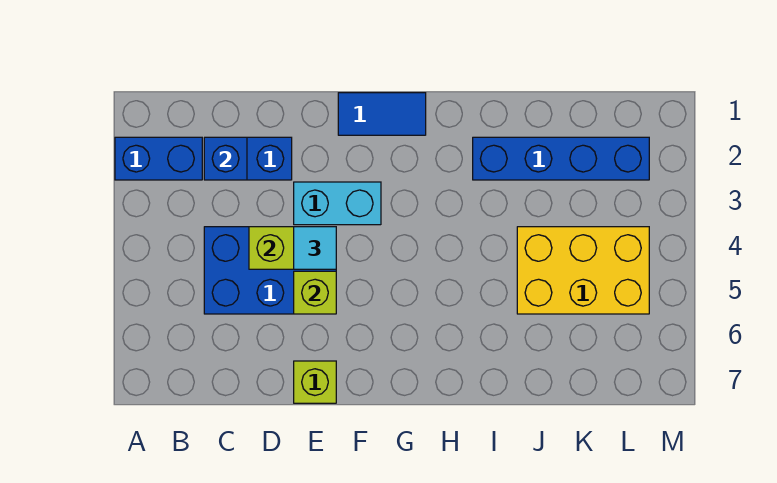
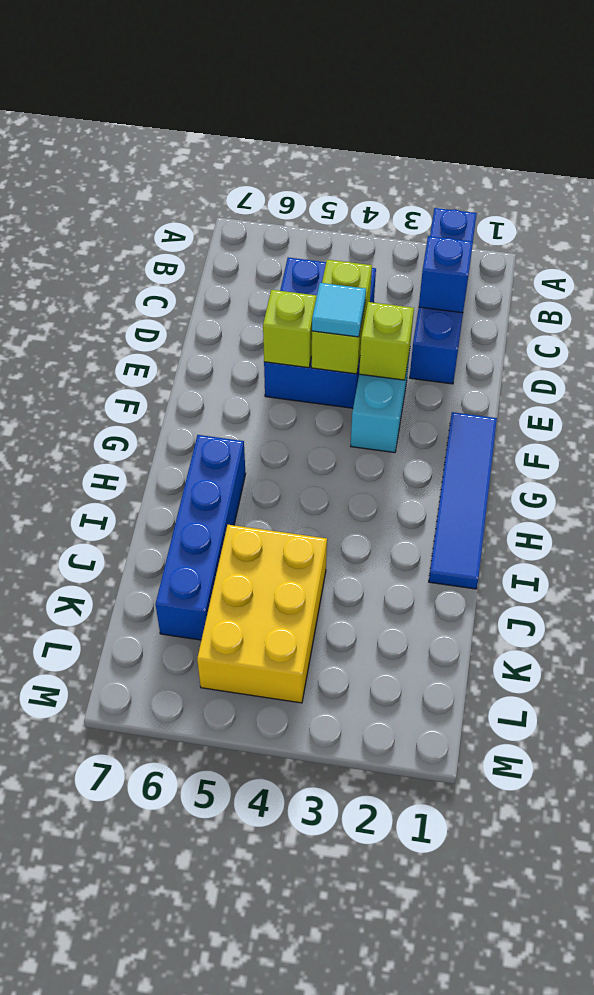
lime 1x1 brick [294,361,336,403] -> lime 1x1 brick moved to [359,302,414,380]
blue 1x2 tile [338,93,426,135] -> blue 1x4 tile [429,412,497,589]
blue 1x4 brick [473,137,649,180] -> blue 1x4 brick moved to [155,435,246,640]

